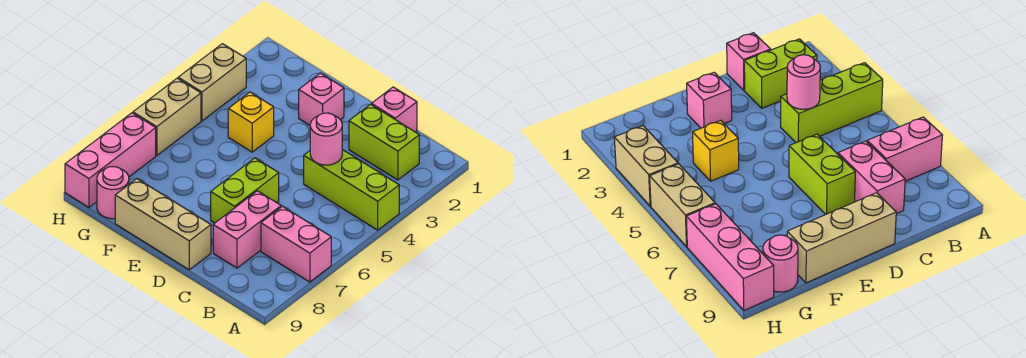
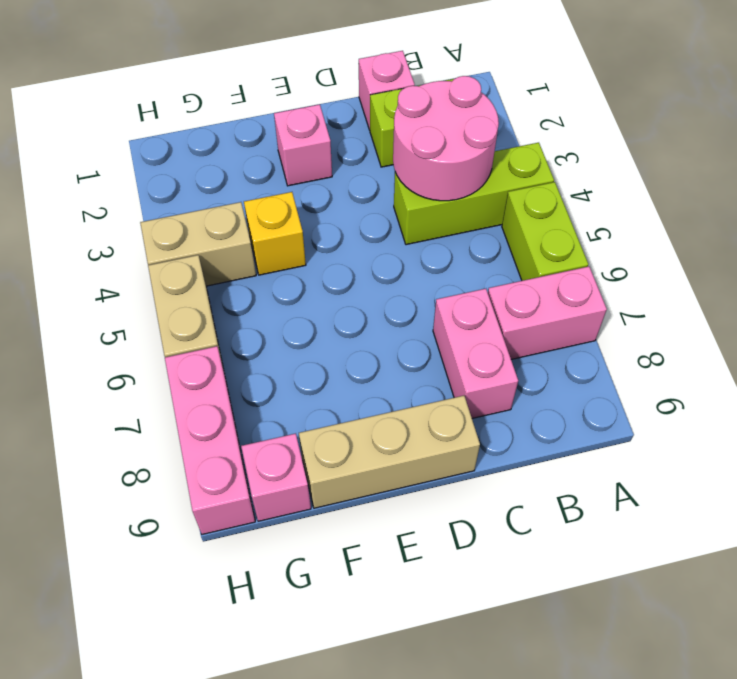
pink 1x1 round brick [310,113,342,165] -> pink 2x2 round brick [393,76,499,201]
lime 1x2 brick [211,158,279,223] -> lime 1x2 brick moved to [502,182,588,281]
pink 1x1 round brick [97,167,129,219] -> pink 1x1 brick [241,434,311,521]
tan 1x2 brick [178,44,246,121] -> tan 1x2 brick turned to [140,202,256,286]

